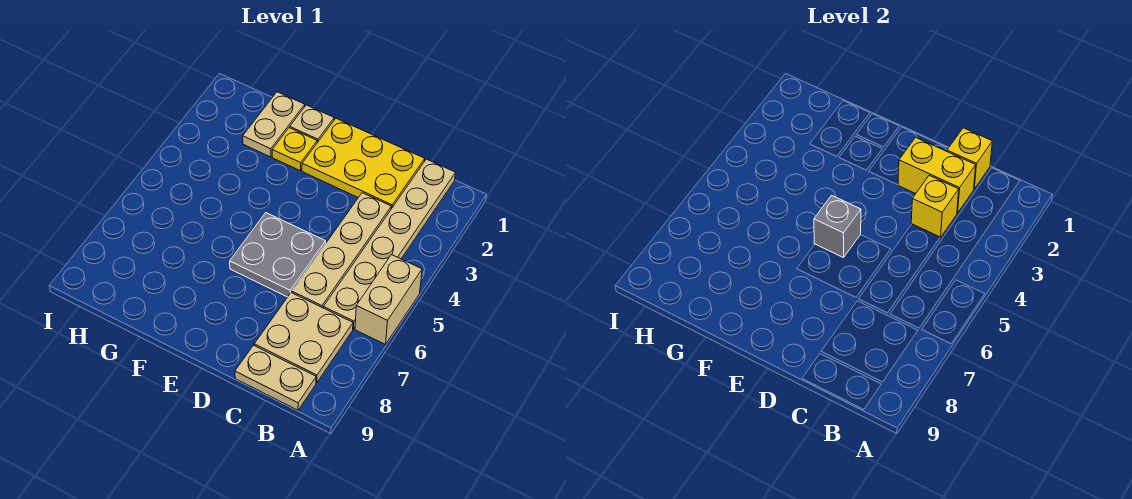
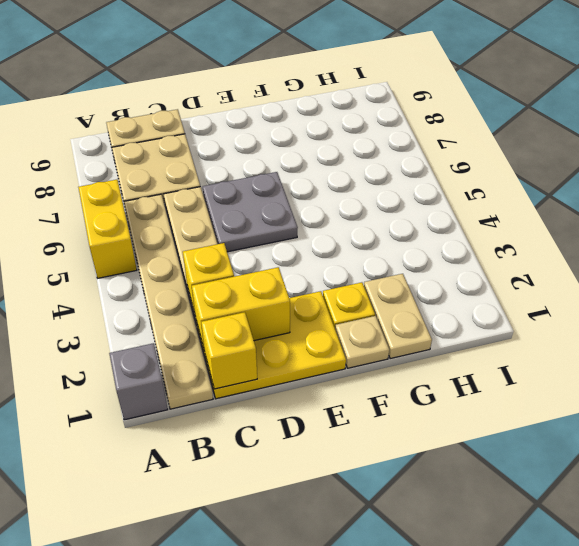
tan 1x2 brick [355,255,422,345] -> yellow 1x2 brick [78,180,137,278]
grey 1x1 brick [814,195,861,258] -> grey 1x1 brick moved to [109,343,168,420]

